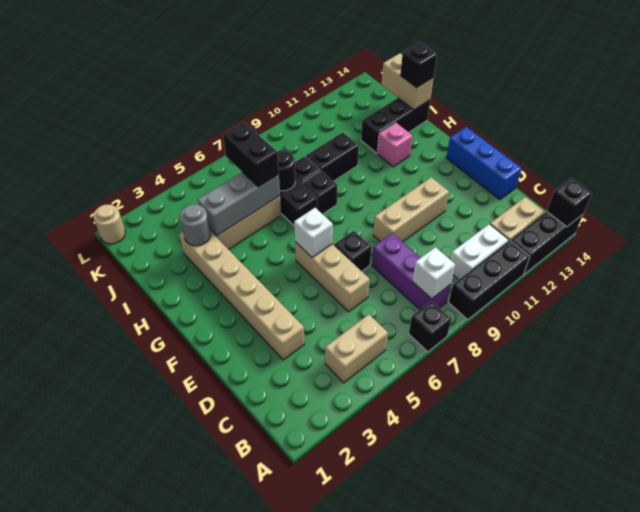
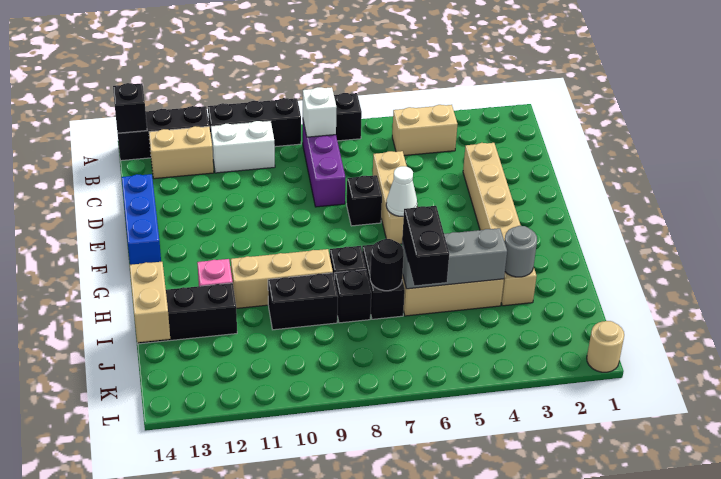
tan 1x3 brick [373,177,449,242] -> tan 1x3 brick moved to [231,249,333,308]
white 1x1 brick [294,208,333,258] -> white 1x1 cone [386,166,417,217]
black 1x1 brick [400,42,437,88] -> none

